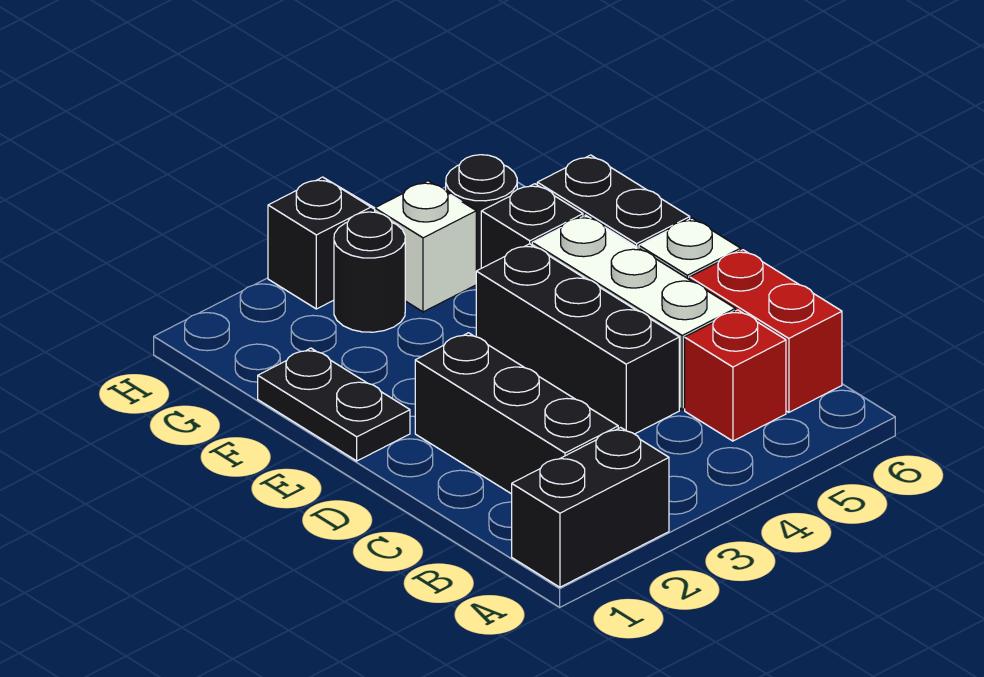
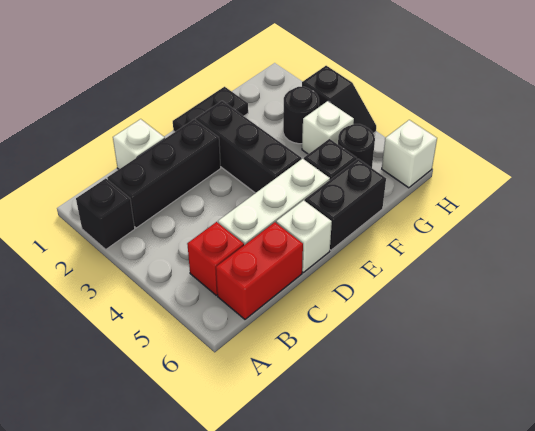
black 1x2 brick [512,428,669,587] -> black 1x1 brick [76,179,135,249]
none -> white 1x1 brick [113,119,165,169]
black 1x3 brick [476,244,679,434] -> black 1x3 brick turned to [196,101,301,193]
none -> white 1x1 brick [382,120,437,188]

